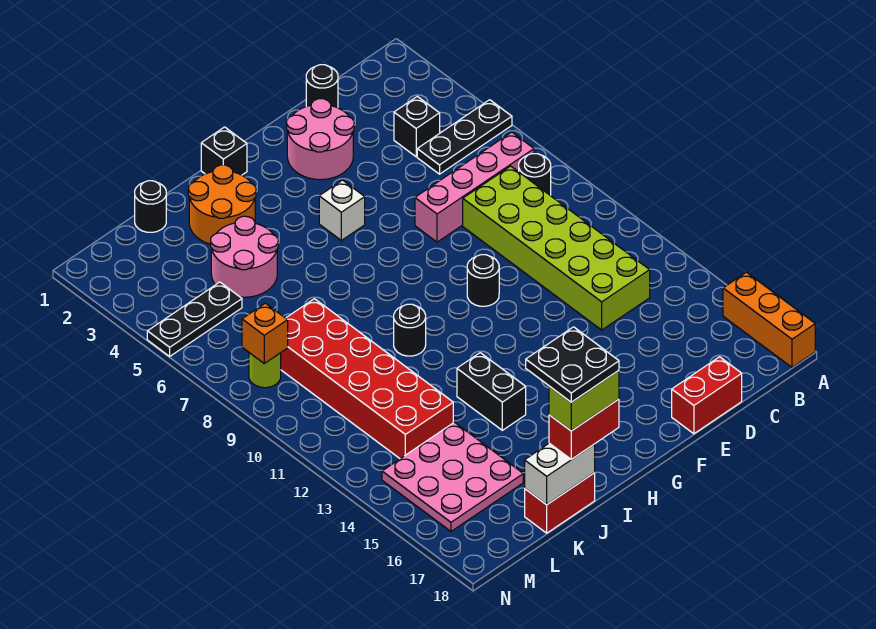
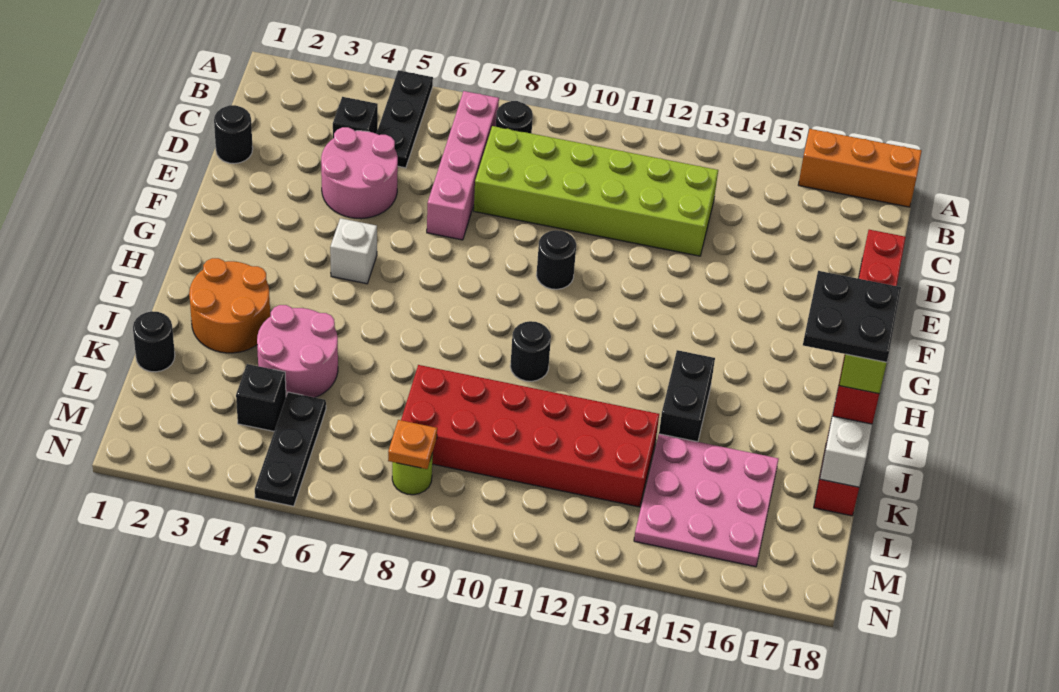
pink 2x2 round brick [287,99,354,180] -> pink 2x2 round brick moved to [321,127,398,219]
black 1x1 brick [201,127,247,175] -> black 1x1 brick moved to [236,364,286,431]
black 1x2 brick [457,353,526,430] -> black 1x2 brick turned to [659,350,715,442]
orange 1x1 brick [242,303,288,363] -> orange 1x1 plate [388,420,437,469]

